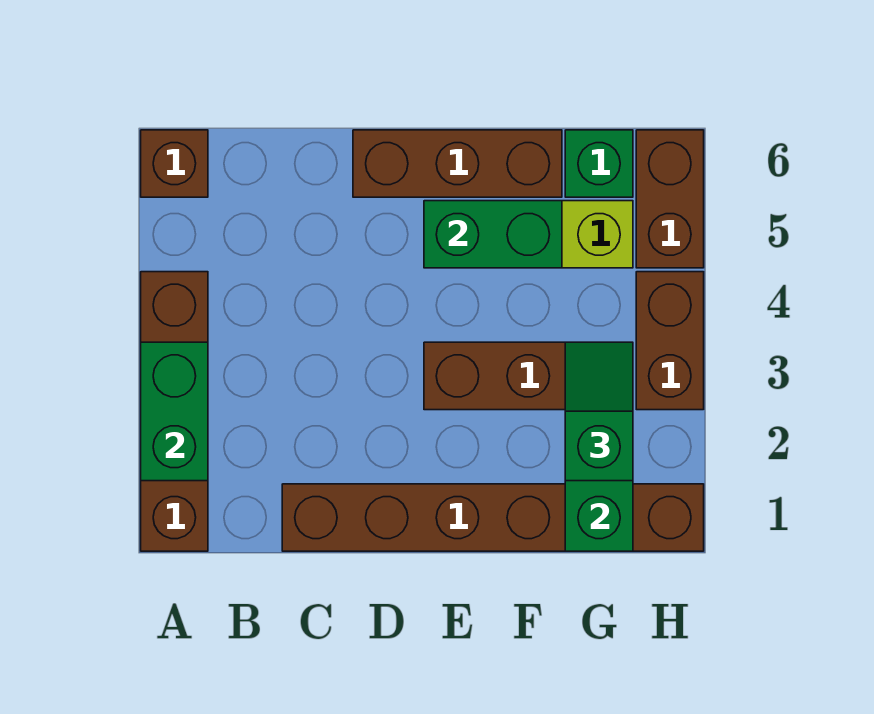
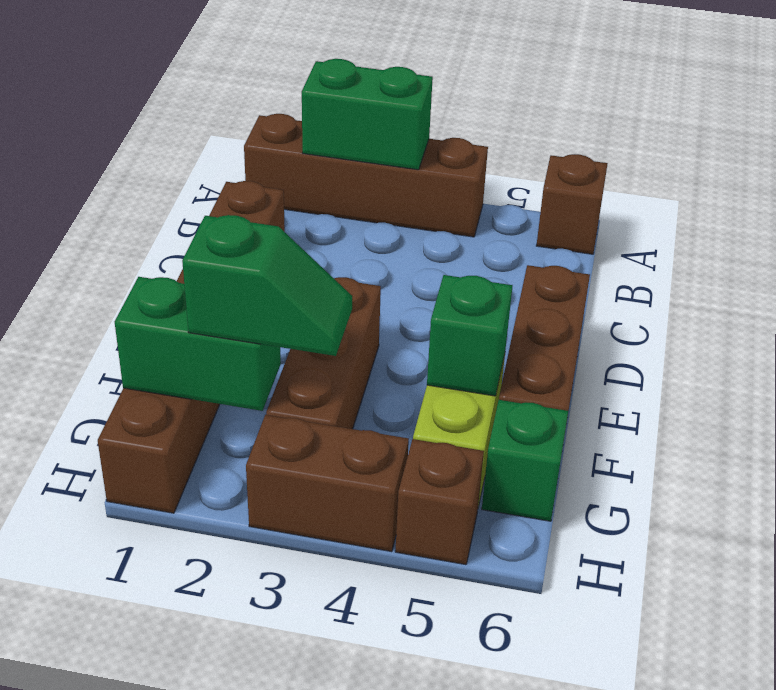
green 1x2 brick [424,201,562,268] -> green 1x1 brick [427,275,513,396]
brown 1x2 brick [636,130,704,268] -> brown 1x1 brick [395,439,484,565]

